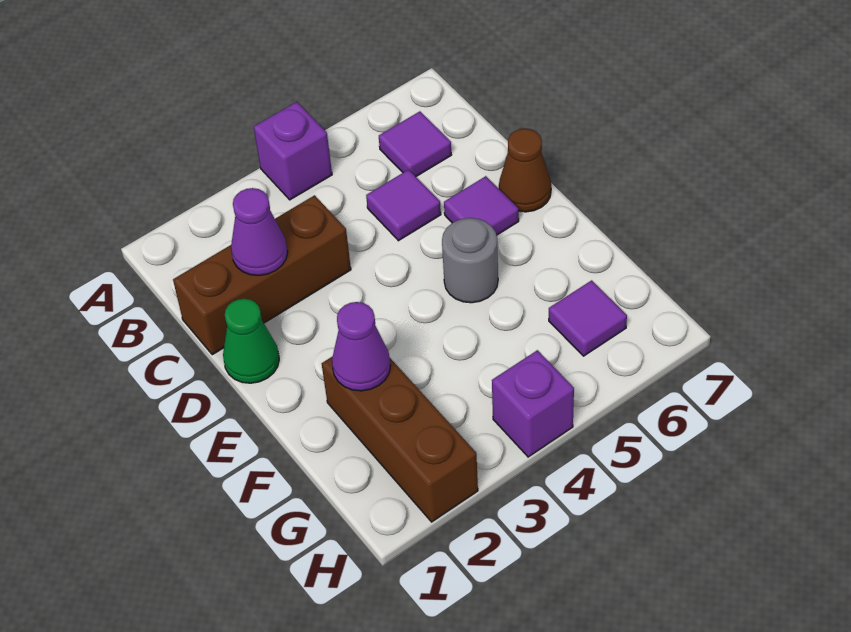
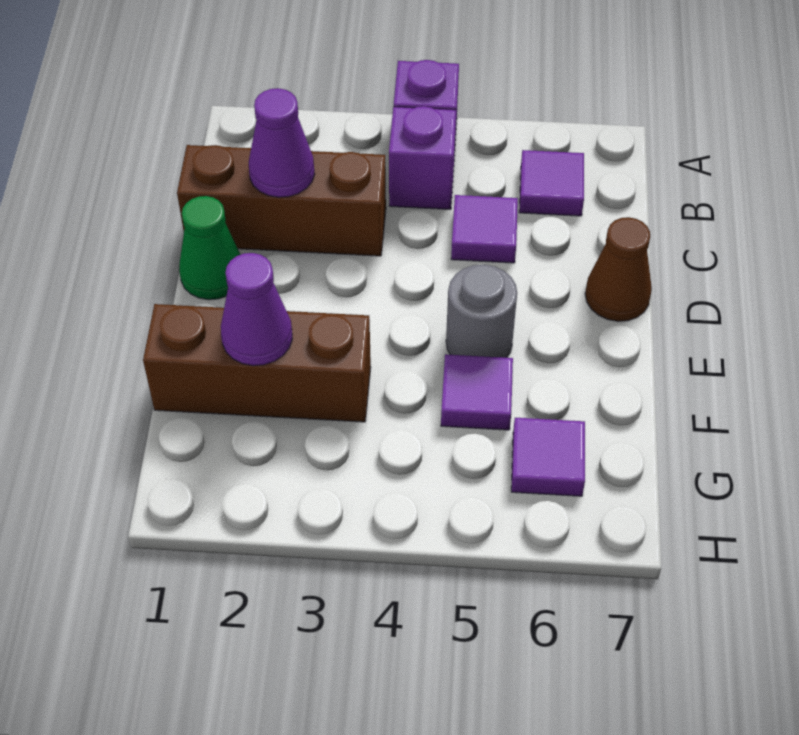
purple 1x1 tile [444,176,519,235] -> purple 1x1 tile moved to [441,354,513,430]
brown 1x3 brick [322,356,478,522] -> brown 1x3 brick turned to [143,304,371,422]
purple 1x1 brick [492,350,574,457] -> purple 1x1 brick moved to [389,106,456,209]

